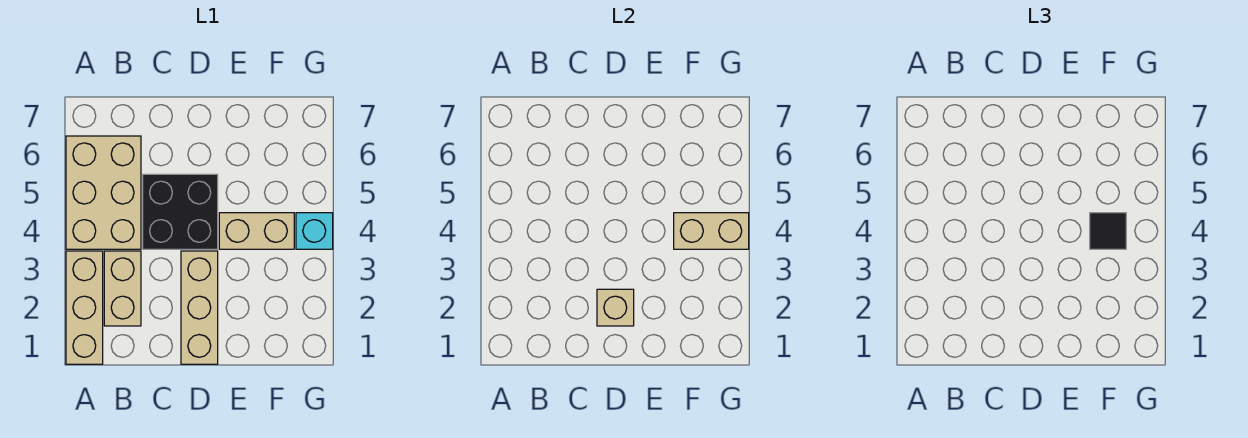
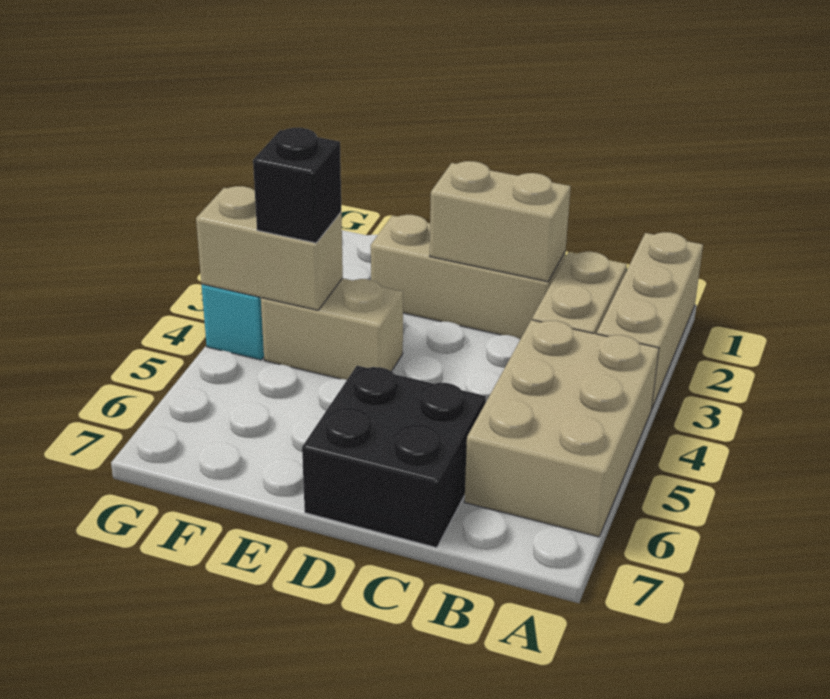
black 2x2 brick [143,174,218,249] -> black 2x2 brick moved to [302,366,486,548]
tan 1x3 brick [181,251,218,364] -> tan 1x3 brick turned to [371,215,565,339]
tan 1x1 brick [597,289,634,326] -> tan 1x2 brick [430,161,571,282]
black 1x1 tile [1090,213,1126,249] -> black 1x1 brick [253,128,341,243]

